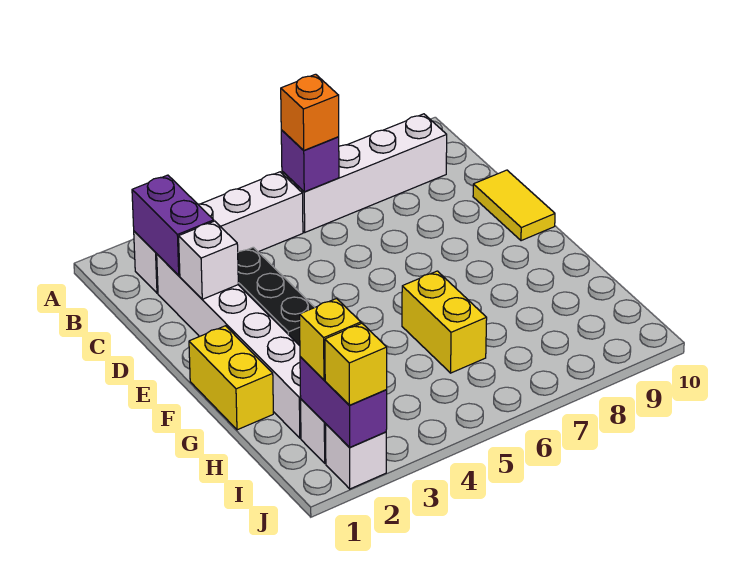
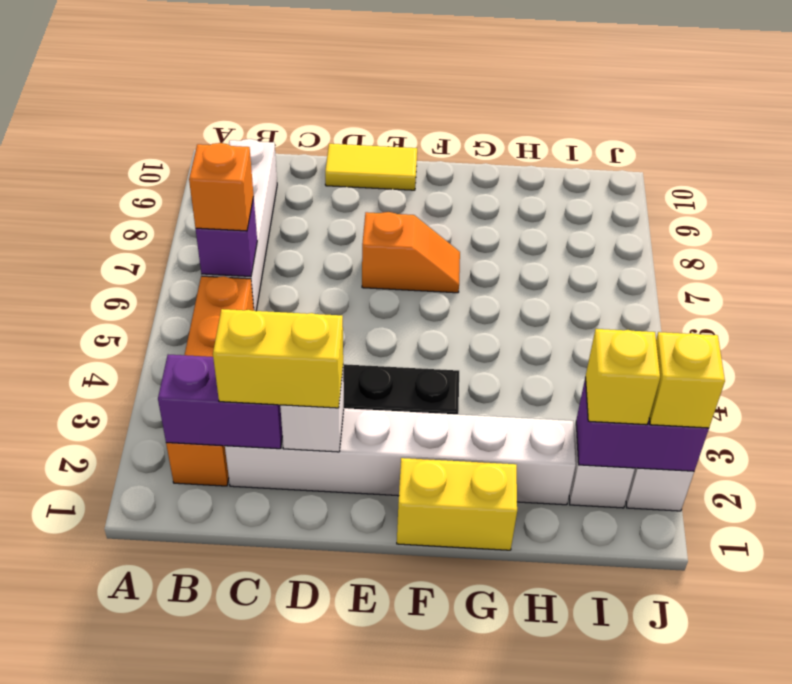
white 1x4 brick [134,172,303,293] -> orange 1x4 brick [166,276,254,486]
none -> orange 1x2 slope [362,212,460,293]
yellow 1x2 brick [402,271,487,373] -> yellow 1x2 brick moved to [213,309,343,408]

